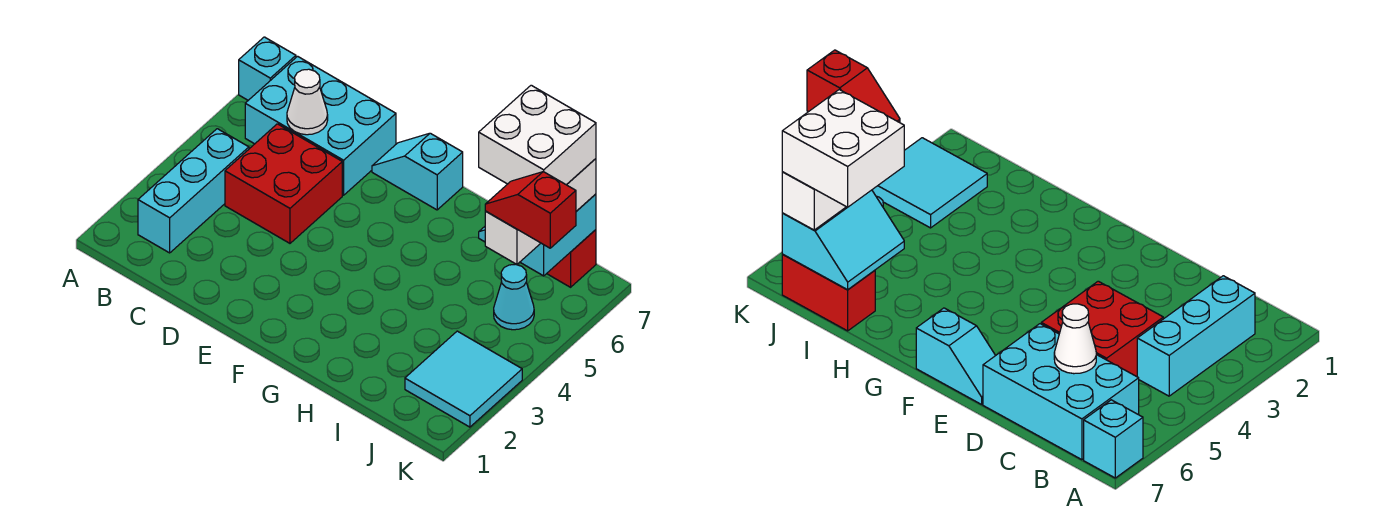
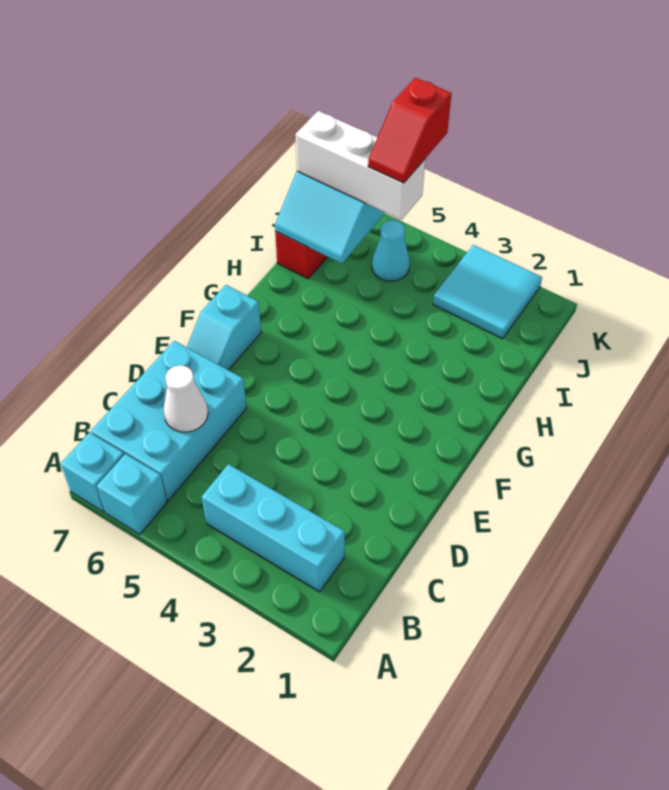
none -> cyan 1x1 brick [97,454,167,534]
red 2x2 brick [225,124,342,243] -> none
white 2x2 brick [479,85,596,185] -> none

